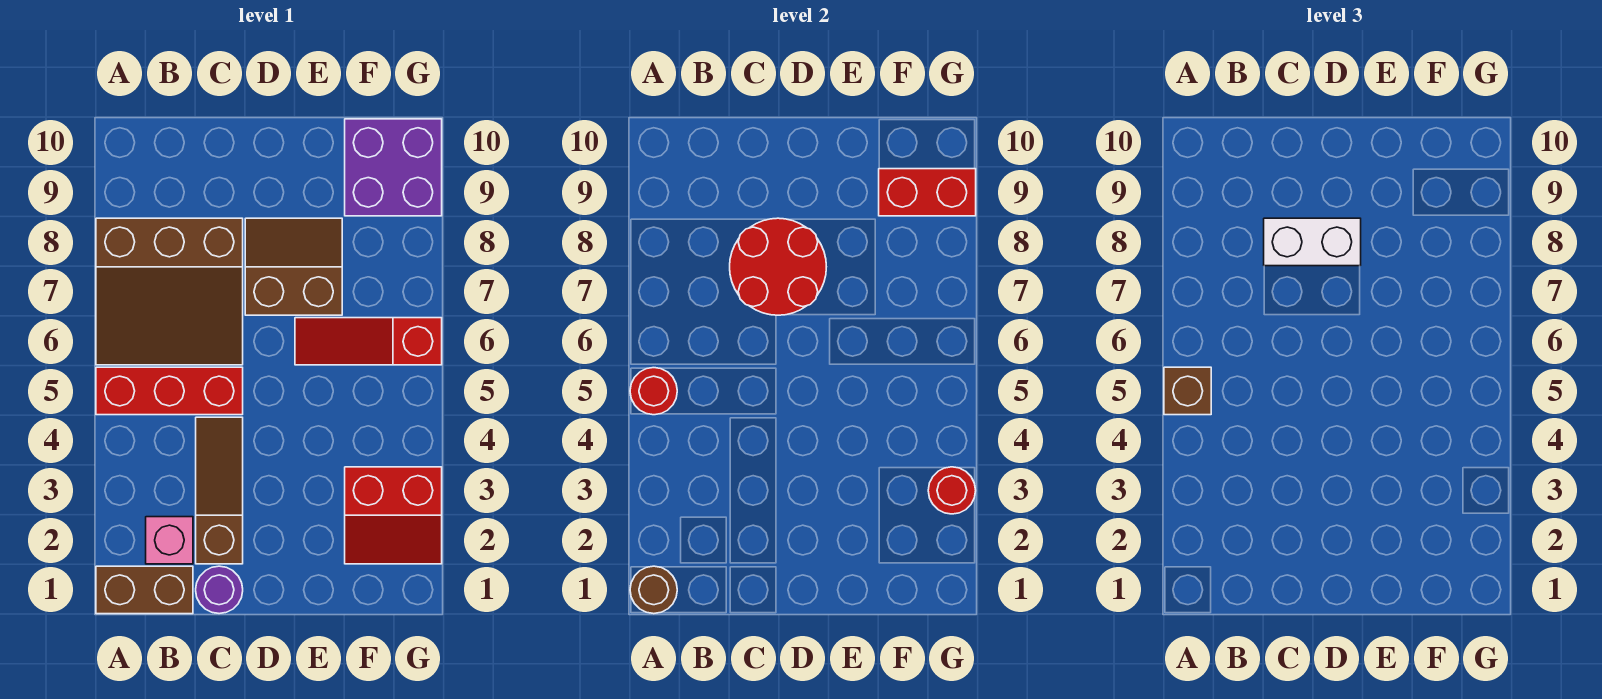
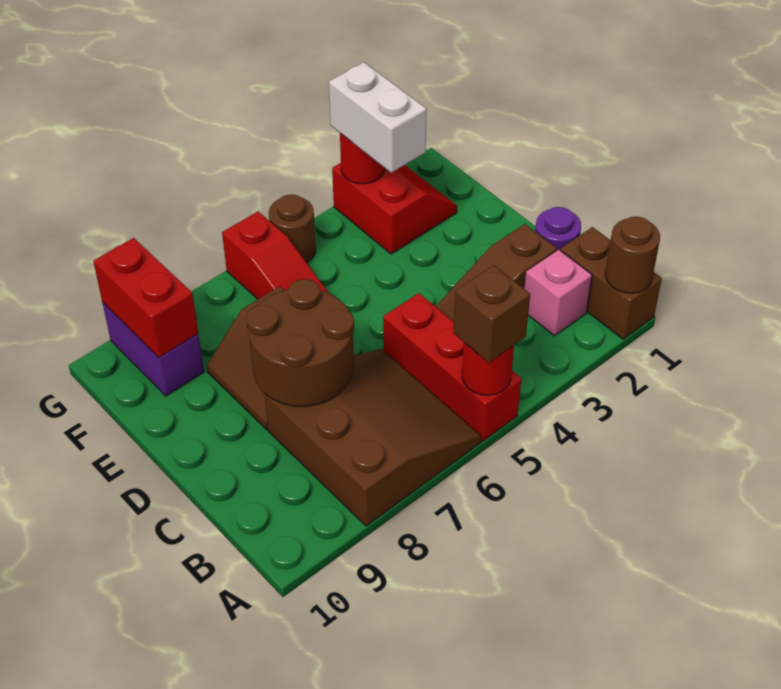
red 2x2 round brick [730,218,826,315] -> brown 2x2 round brick [246,279,354,406]
white 1x2 brick [1264,218,1361,266] -> white 1x2 brick moved to [329,62,427,173]
purple 2x2 brick [345,119,442,216] -> purple 1x2 brick [102,302,204,396]
none -> brown 1x1 round brick [269,195,316,263]

